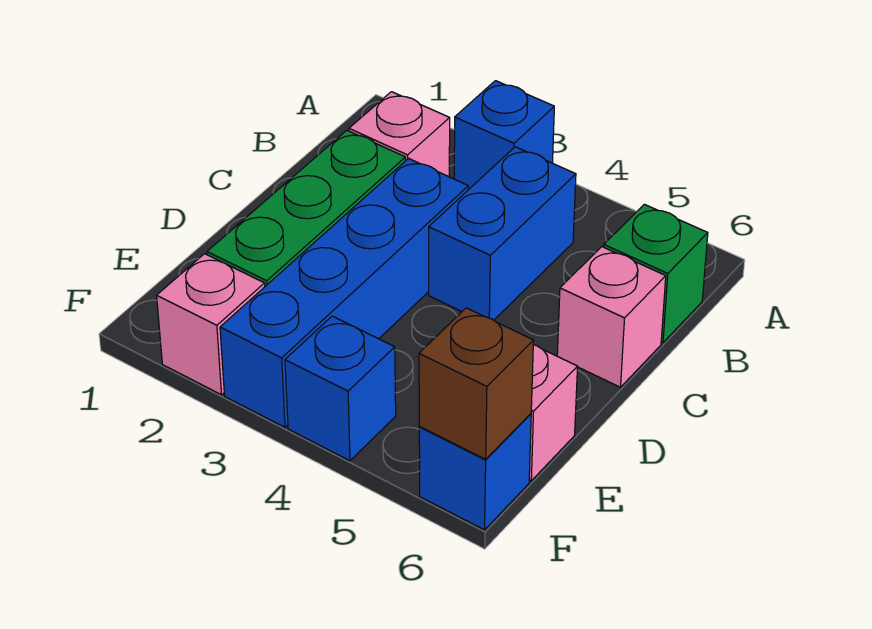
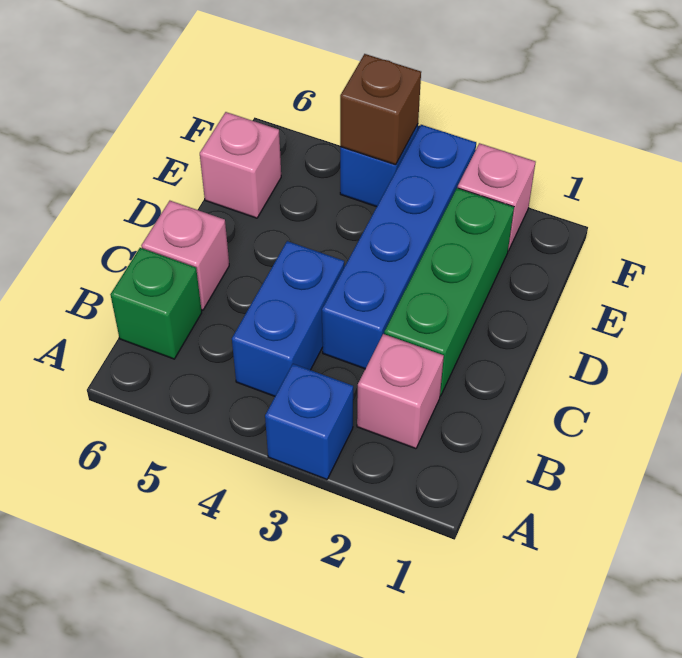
blue 1x1 brick [419,414,531,530] -> none
brown 1x1 brick [419,308,533,459] -> brown 1x1 brick moved to [340,54,421,165]

